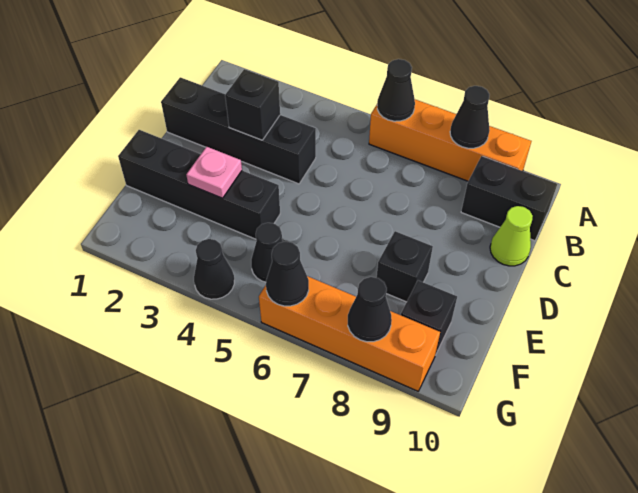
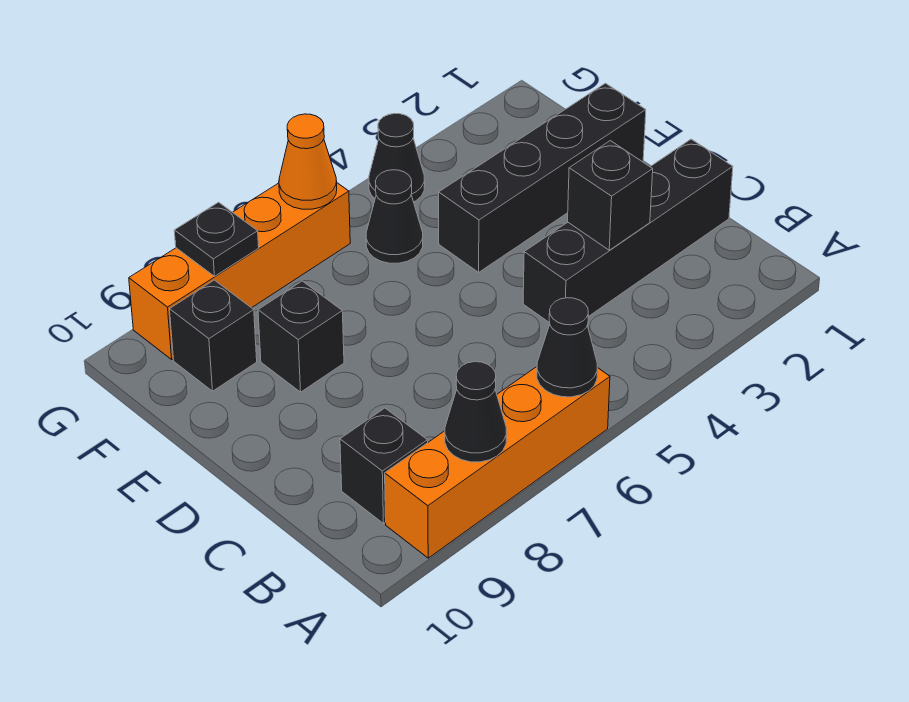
black 1x2 brick [461,156,557,241] -> black 1x1 brick [340,408,428,523]
lime 1x1 cone [490,206,533,266] -> none
pink 1x1 plate [186,147,242,198] -> none
black 1x1 cone [266,242,309,306] -> orange 1x1 cone [279,114,337,209]
black 1x1 cone [348,277,392,342] -> black 1x1 plate [174,202,259,276]

